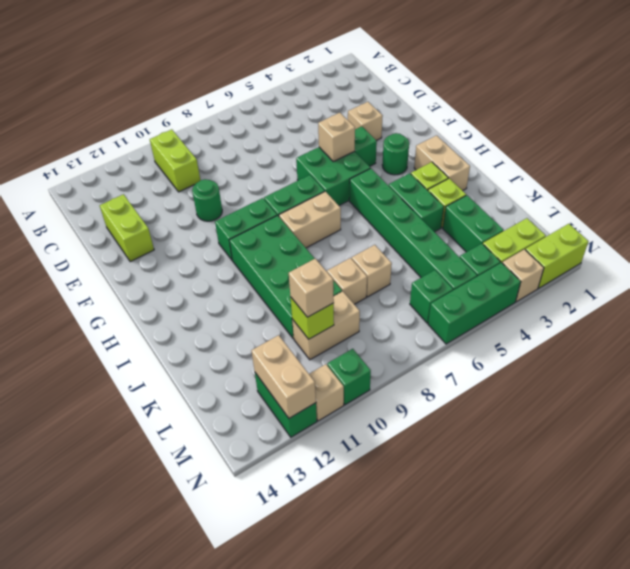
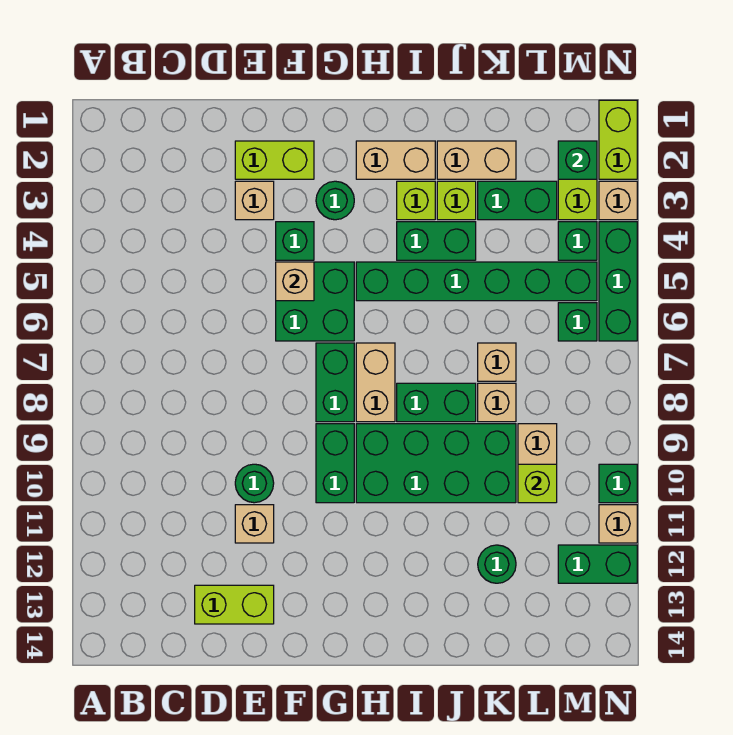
lime 1x2 brick [150,129,200,192] -> lime 1x2 brick moved to [235,141,314,179]
none -> green 1x2 brick [397,383,476,422]
none -> green 1x1 round brick [478,545,516,583]
tan 1x1 brick [289,259,334,317] -> tan 1x1 brick moved to [235,505,274,543]
none -> green 1x1 brick [558,141,597,179]
tan 1x2 brick [252,335,316,418] -> tan 1x2 brick moved to [437,141,516,179]

